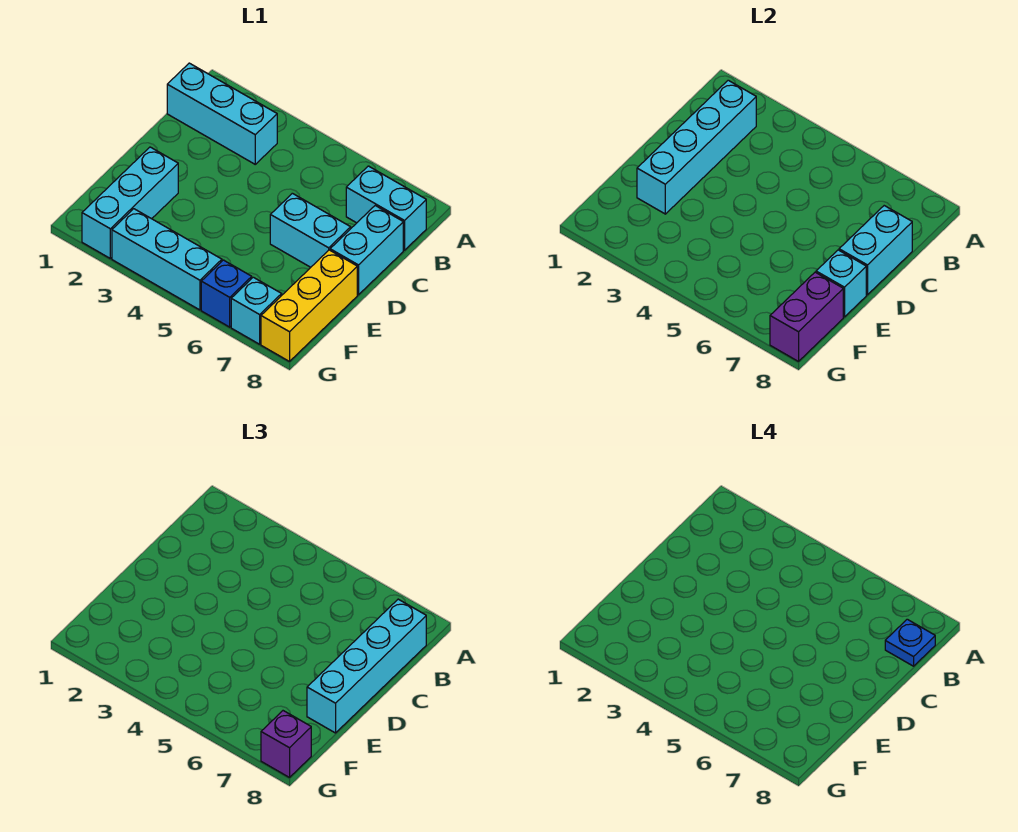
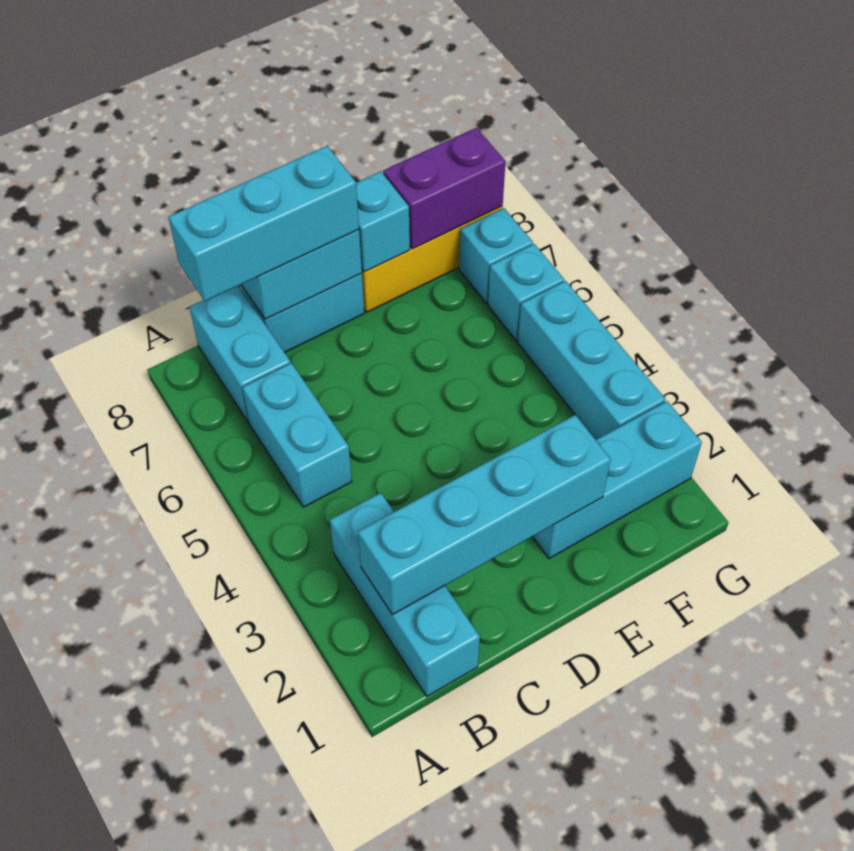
cyan 1x4 brick [307,599,426,733] -> cyan 1x3 brick [168,146,359,301]
blue 1x1 plate [885,619,935,666] -> none
cyan 1x2 brick [270,193,351,267] -> cyan 1x2 brick moved to [242,363,352,507]
blue 1x1 brick [201,260,252,327] -> cyan 1x1 brick [488,244,564,341]
purple 1x1 brick [261,711,311,777] -> none

